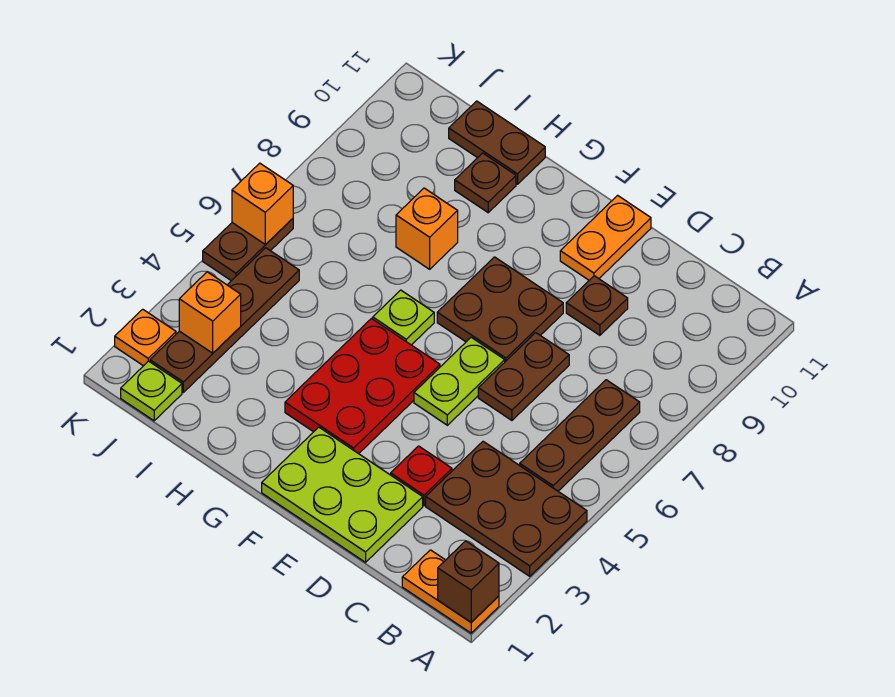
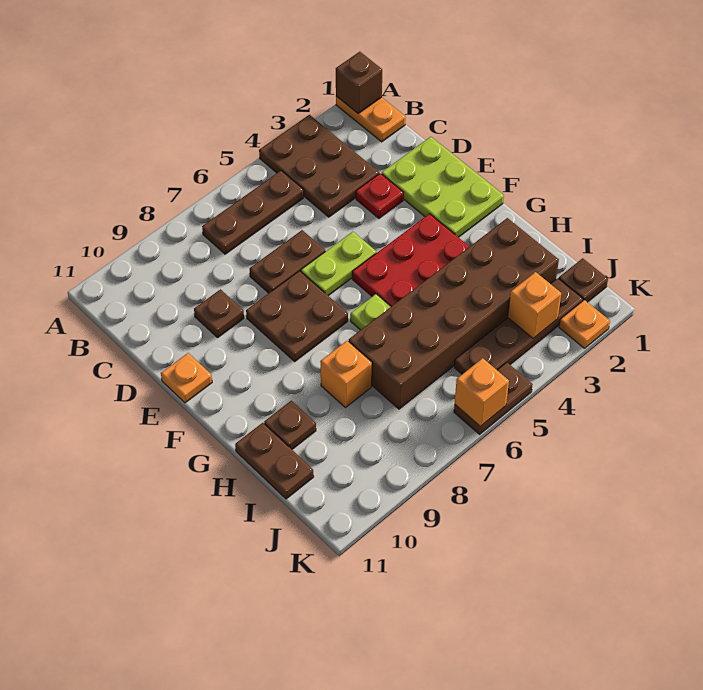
orange 1x2 plate [560,195,651,280] -> orange 1x1 plate [161,353,212,403]
none -> brown 2x6 brick [349,218,559,409]
lime 1x1 plate [121,361,182,421] -> brown 1x1 plate [559,258,608,302]

